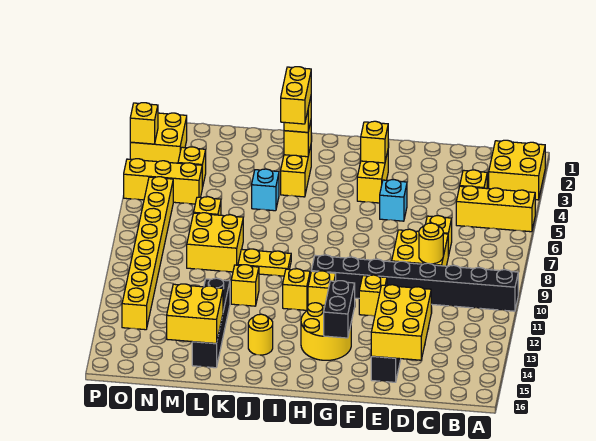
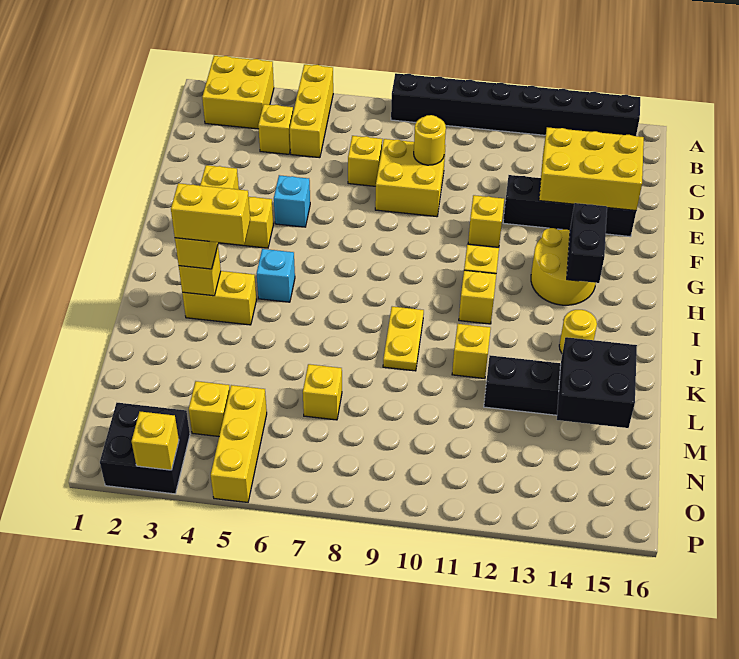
black 1x8 brick [312,255,518,311] -> black 1x8 brick turned to [391,73,640,136]
black 1x2 brick [324,281,355,338] -> black 1x2 brick turned to [567,203,607,283]
cyan 1x1 brick [252,169,279,211] -> cyan 1x1 brick moved to [256,249,295,302]
yellow 2x2 brick [187,213,243,272] -> none
yellow 2x2 brick [167,284,223,344] -> black 2x2 brick [557,337,637,428]
yellow 2x2 brick [130,113,187,163] -> black 2x2 brick [100,403,190,494]
yellow 1x8 brick [122,177,173,330] -> none

